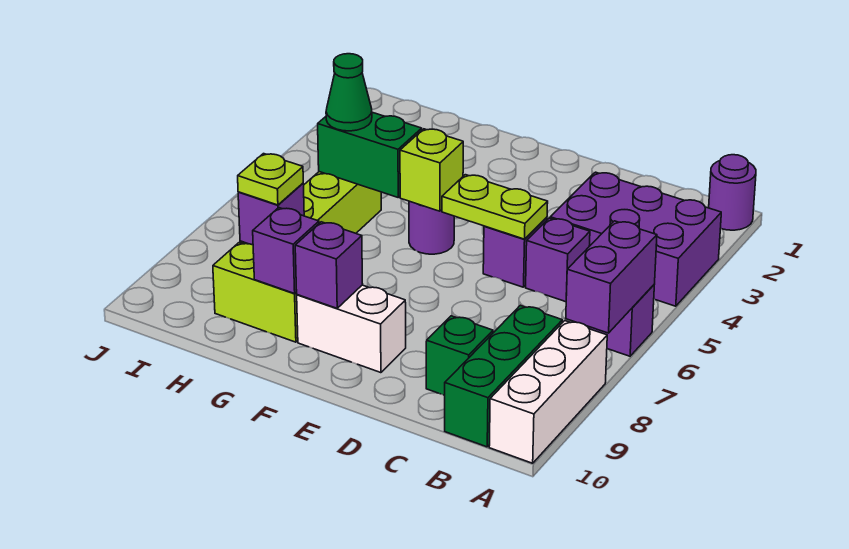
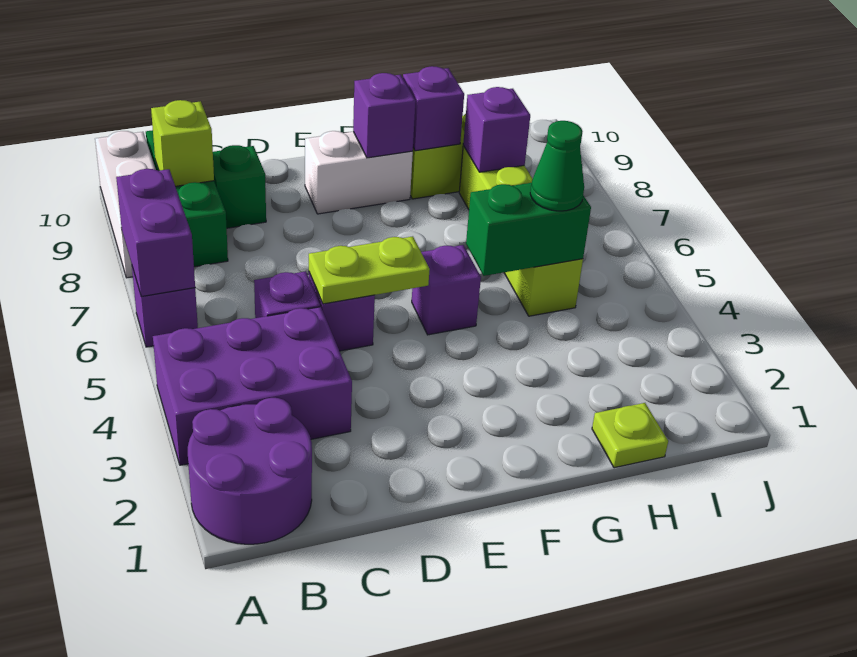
purple 1x1 round brick [709,155,756,230] -> purple 2x2 round brick [188,398,312,544]
purple 1x1 round brick [409,201,454,254] -> purple 1x1 brick [412,245,481,335]
lime 1x1 brick [400,129,463,211] -> lime 1x1 brick moved to [151,100,214,186]
lime 1x1 plate [238,154,303,205] -> lime 1x1 plate moved to [592,403,668,468]

